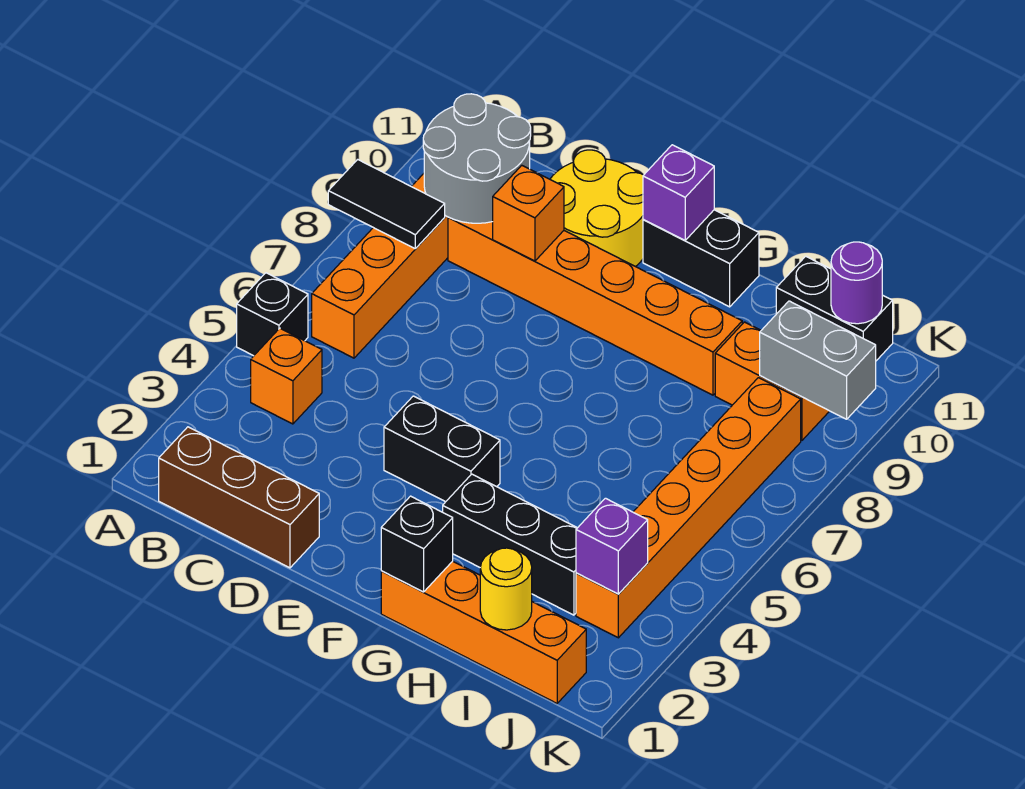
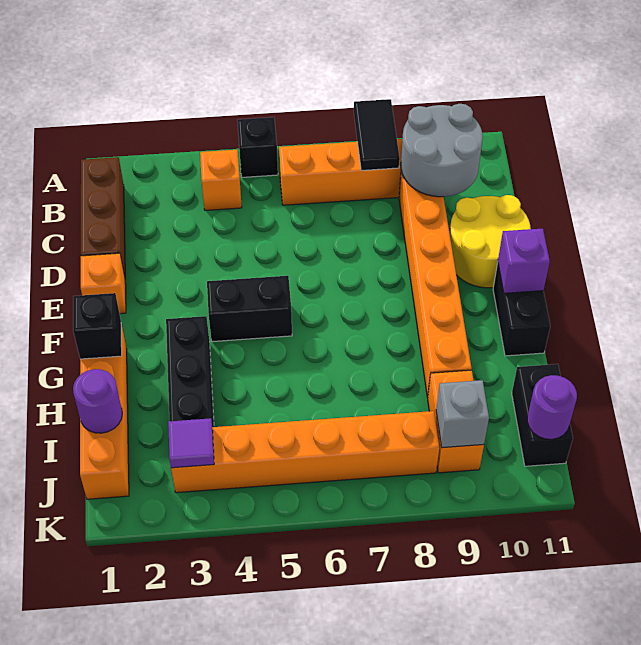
orange 1x1 brick [493,165,564,261] -> orange 1x1 brick moved to [81,253,126,314]
black 1x2 brick [384,396,500,502] -> black 1x2 brick turned to [207,276,292,342]
yellow 1x1 round brick [480,548,532,630] -> purple 1x1 round brick [73,369,122,433]
purple 1x1 brick [576,498,648,594] -> purple 1x1 tile [168,418,214,468]
grey 1x2 brick [760,301,876,419] -> grey 1x1 brick [436,380,489,448]

